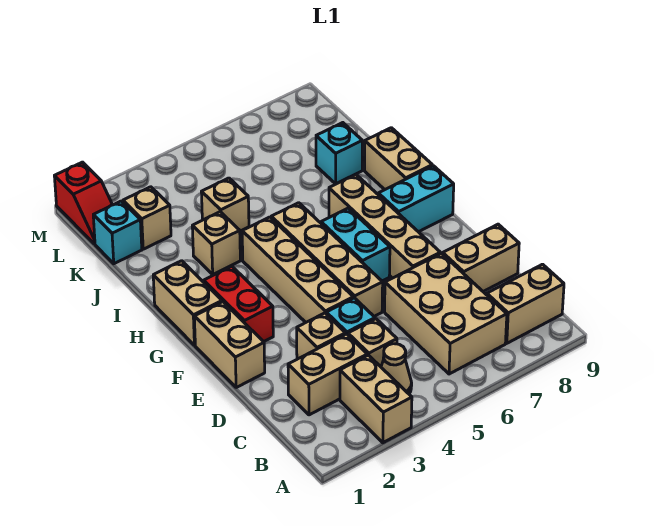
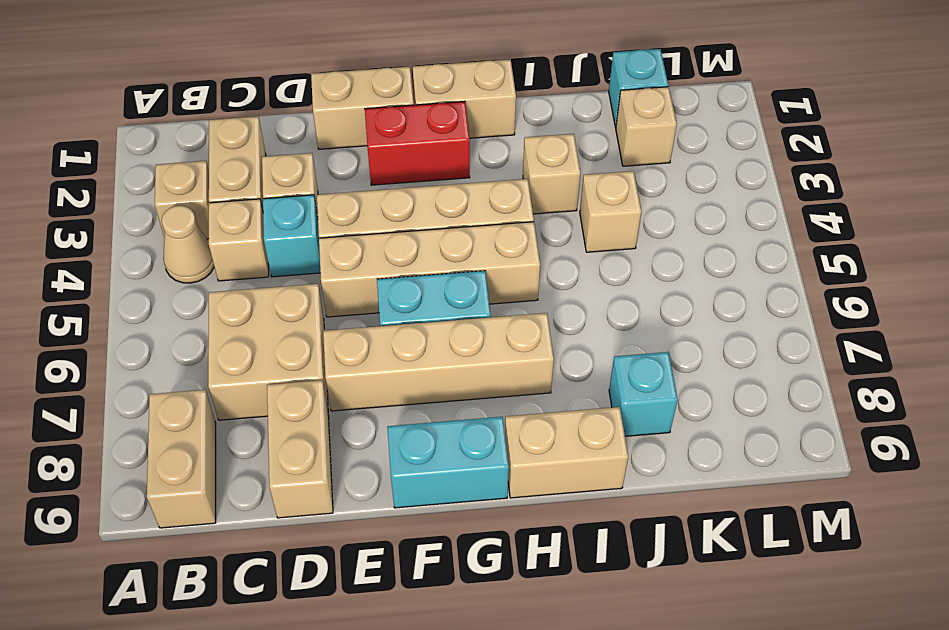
tan 1x2 brick [340,355,412,443] -> tan 1x1 brick [155,161,209,239]
tan 2x3 brick [385,253,507,374] -> tan 2x2 brick [208,284,328,420]
cyan 1x2 brick [378,166,454,232] -> cyan 1x2 brick turned to [387,417,509,508]
red 1x2 slope [54,162,112,244] -> none

